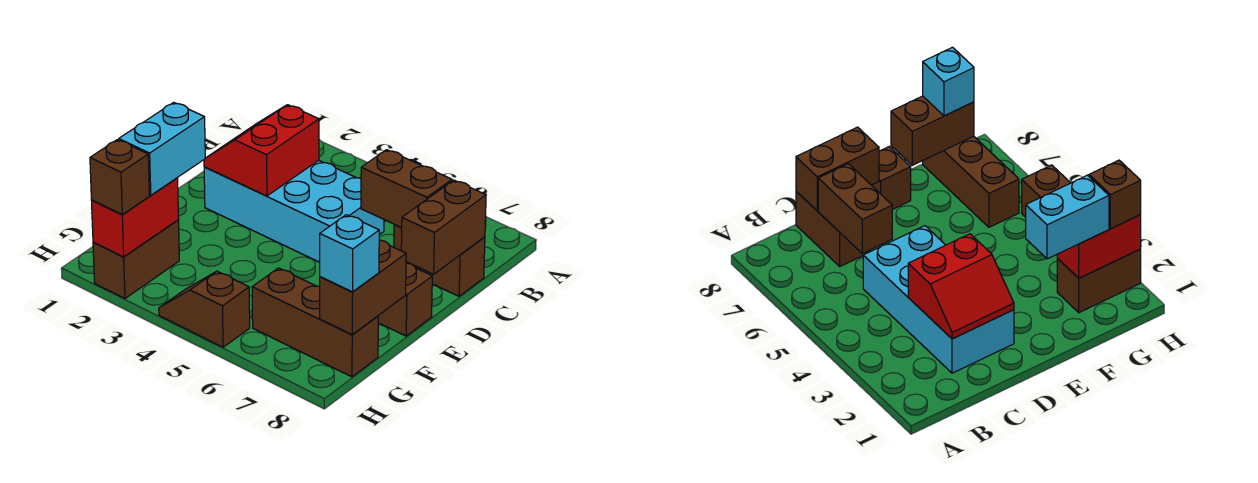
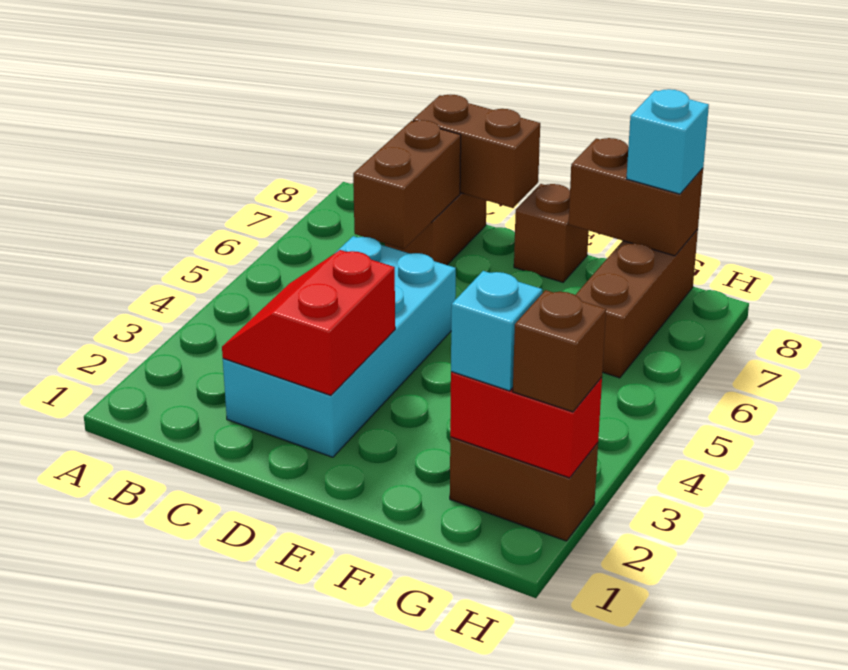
red 2x2 slope [204,105,319,196] -> red 2x2 slope turned to [222,250,395,395]
cyan 1x2 brick [119,102,205,195] -> cyan 1x1 brick [451,271,542,391]
brown 1x2 slope [159,271,250,347] -> none

